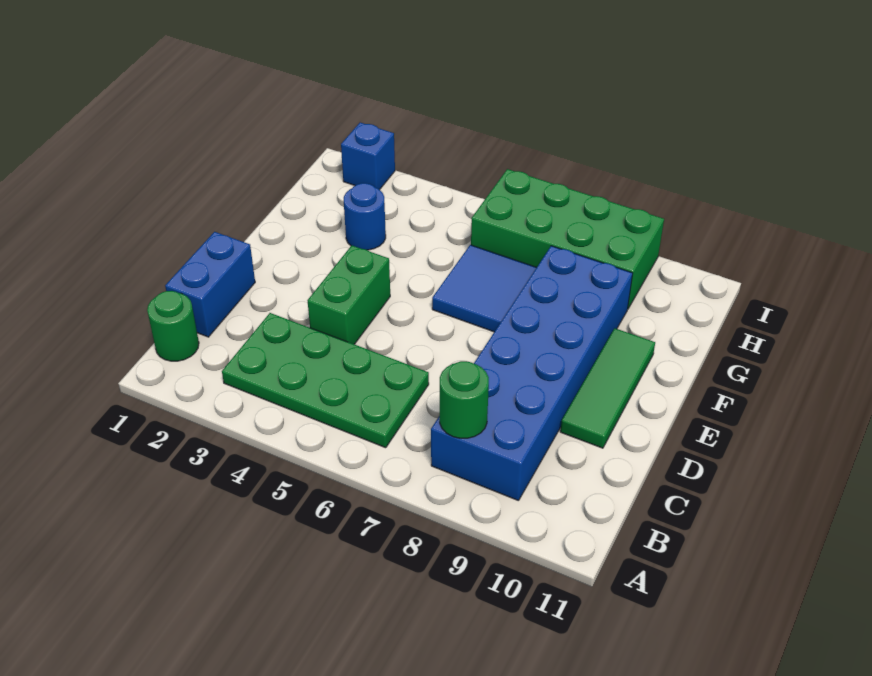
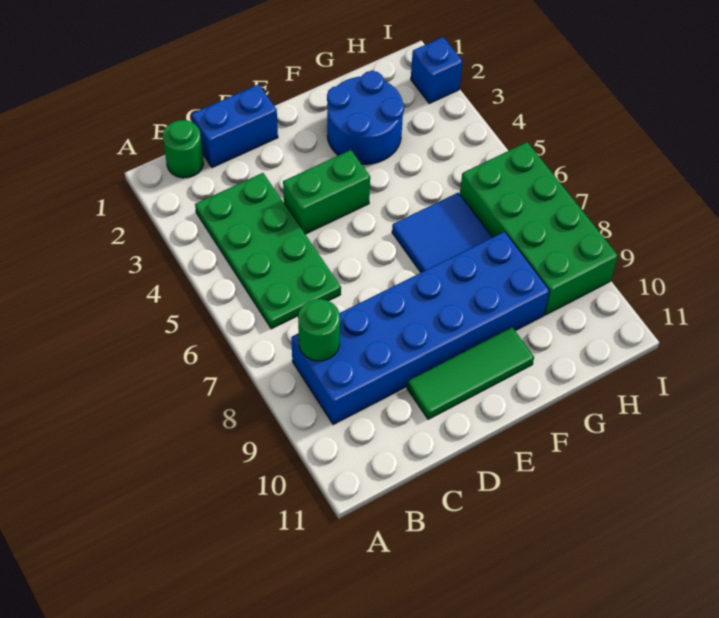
blue 1x1 round brick [344,183,386,250] -> blue 2x2 round brick [327,71,404,164]

